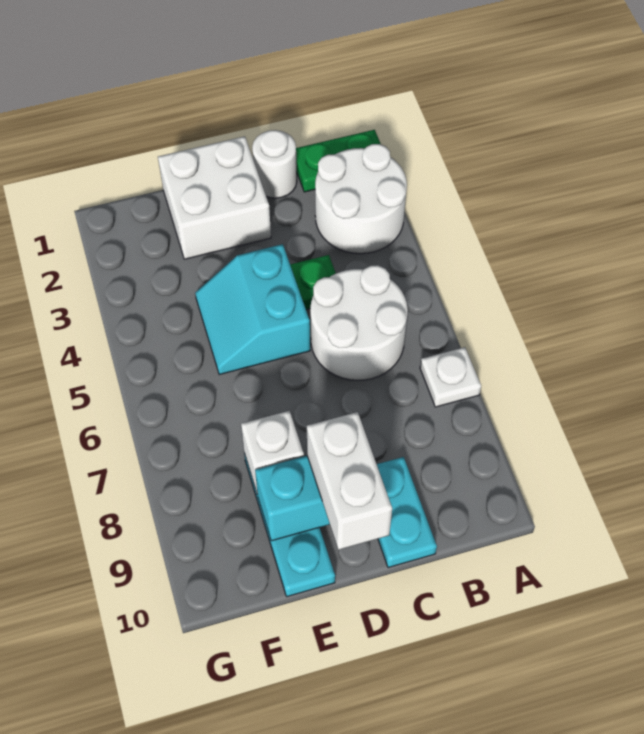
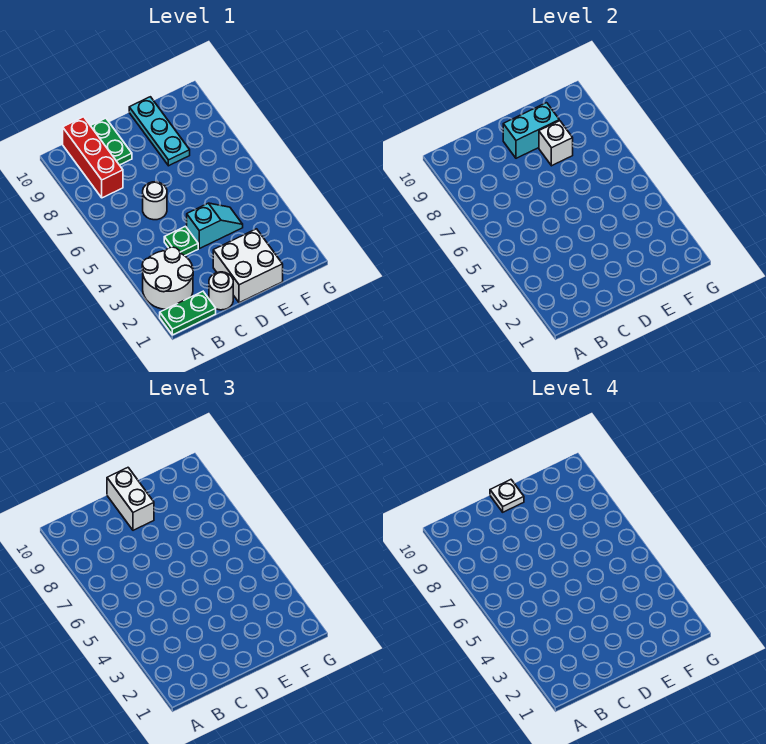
white 1x1 plate [420,347,481,407] -> white 1x1 plate moved to [490,480,524,512]
white 2x2 round brick [310,265,408,381] -> white 1x1 round brick [143,182,167,220]
none -> red 1x3 brick [63,117,123,198]
cyan 1x2 plate [377,457,437,568] -> green 1x2 plate [91,118,132,165]
cyan 2x2 slope [195,244,310,375] -> cyan 1x2 slope [187,203,243,249]

